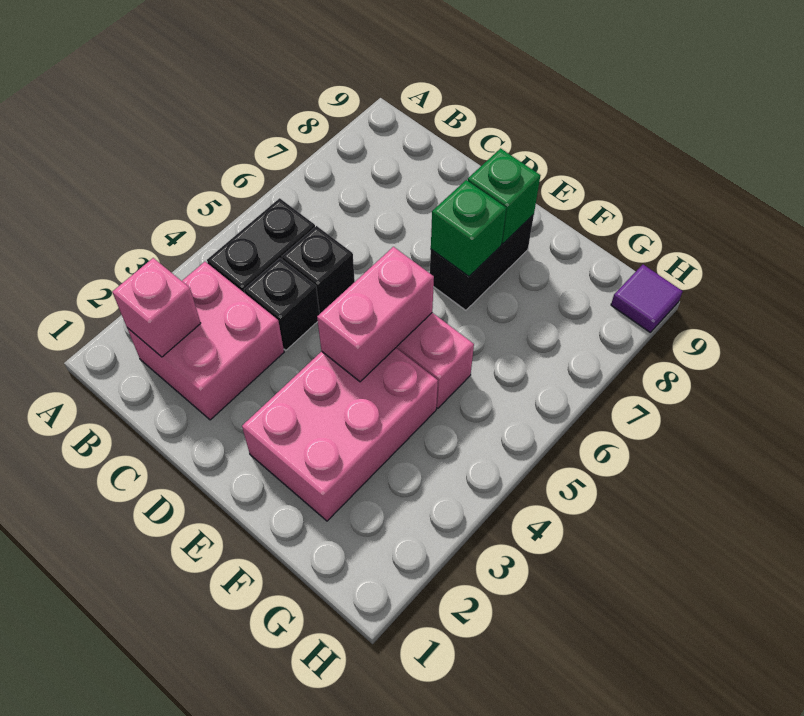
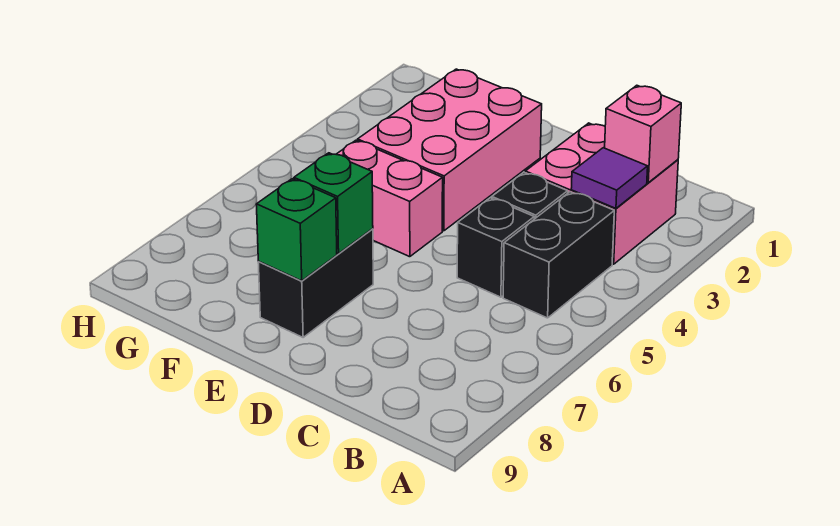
pink 1x2 brick [317,247,434,382] -> none
purple 1x1 tile [611,265,683,332] -> purple 1x1 tile moved to [571,148,648,208]

